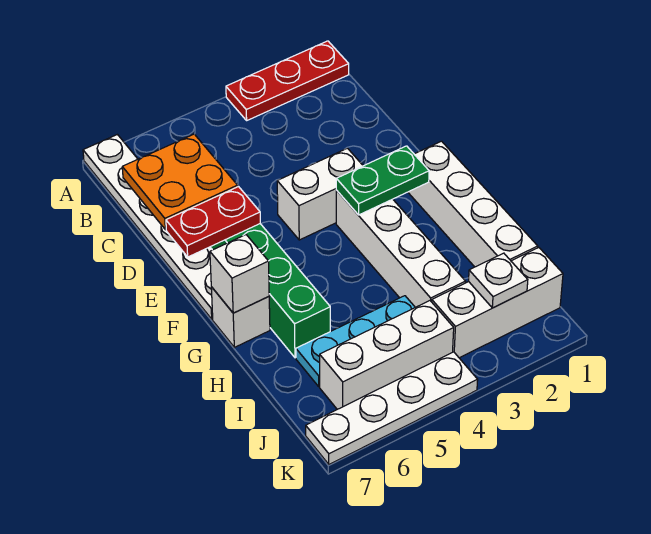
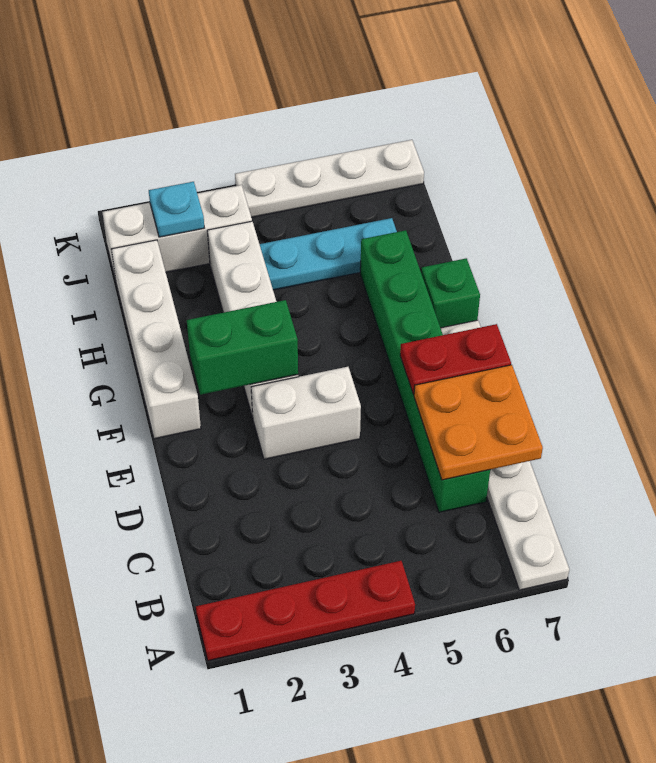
red 1x3 plate [226,41,349,120] -> red 1x4 plate [196,561,415,661]
green 1x2 plate [336,146,429,215] -> green 1x2 brick [187,300,298,395]
white 1x1 brick [211,287,270,347] -> green 1x1 brick [421,258,480,328]
white 1x1 brick [210,235,269,313] -> none
white 1x1 plate [469,253,528,308] -> cyan 1x1 plate [149,182,204,237]
white 1x3 brick [320,301,454,409] -> none

